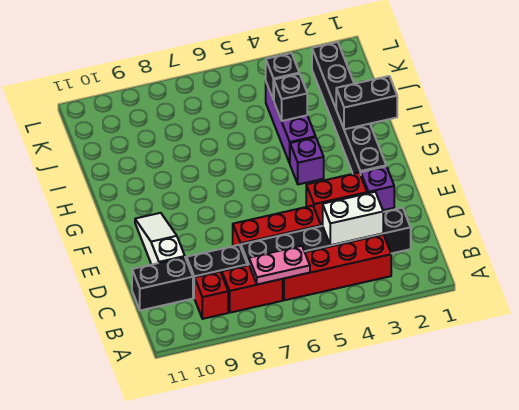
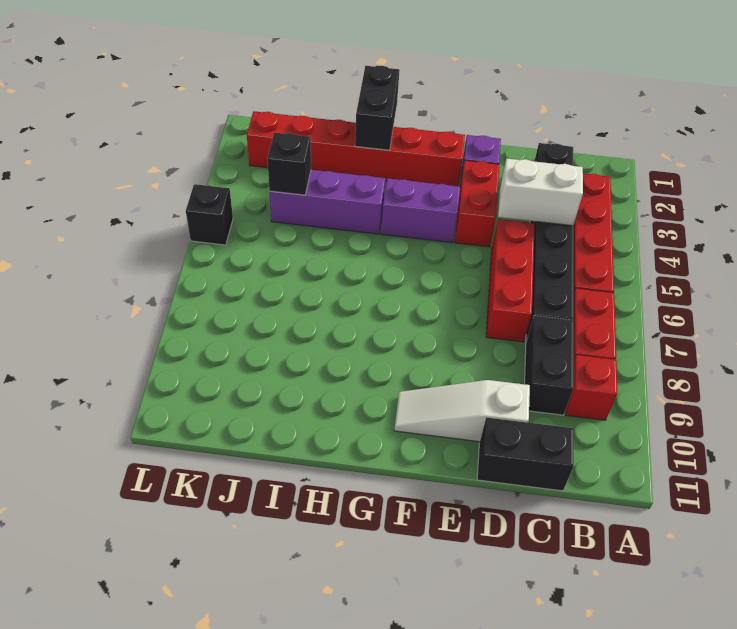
pink 1x2 plate [249,246,310,284] -> none
white 1x2 brick [323,192,383,245] -> white 1x2 brick turned to [498,158,583,226]
black 1x2 brick [132,257,193,311] -> black 1x2 brick turned to [477,417,574,491]
black 1x6 brick [312,42,386,175] -> red 1x6 brick [247,111,465,186]
purple 1x1 brick [290,137,324,184] -> purple 1x2 brick [381,178,460,243]
black 1x1 brick [274,74,307,121] -> black 1x1 brick moved to [186,184,233,245]

